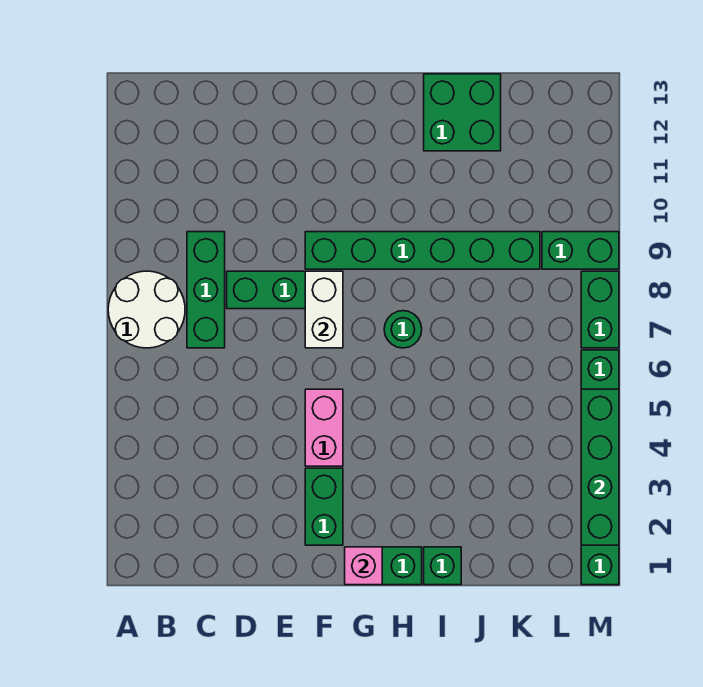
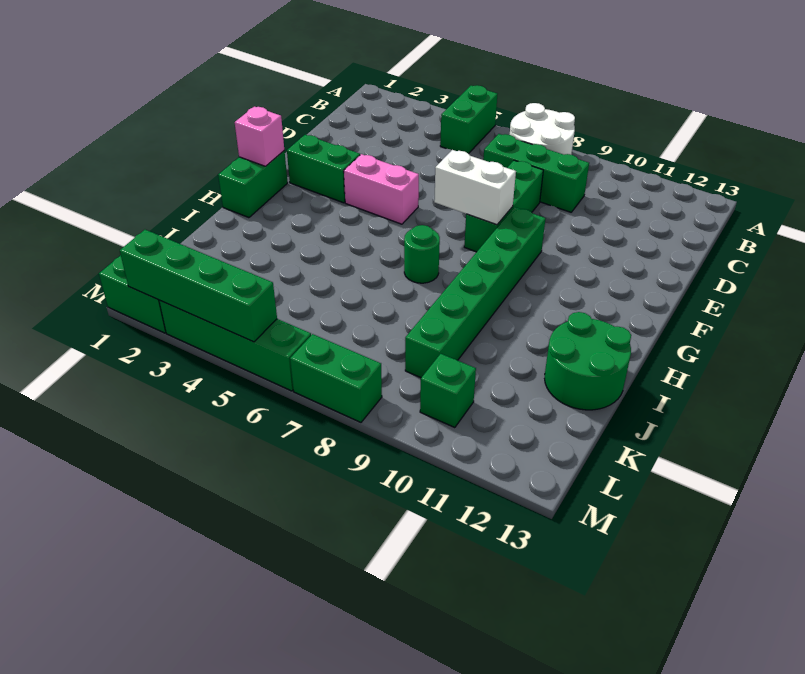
green 1x1 brick [424,547,461,585] -> green 1x1 brick moved to [420,354,476,428]
green 2x2 brick [424,74,501,151] -> green 2x2 round brick [545,312,631,410]
green 1x2 brick [542,232,619,269] -> green 1x2 brick moved to [440,85,497,154]

